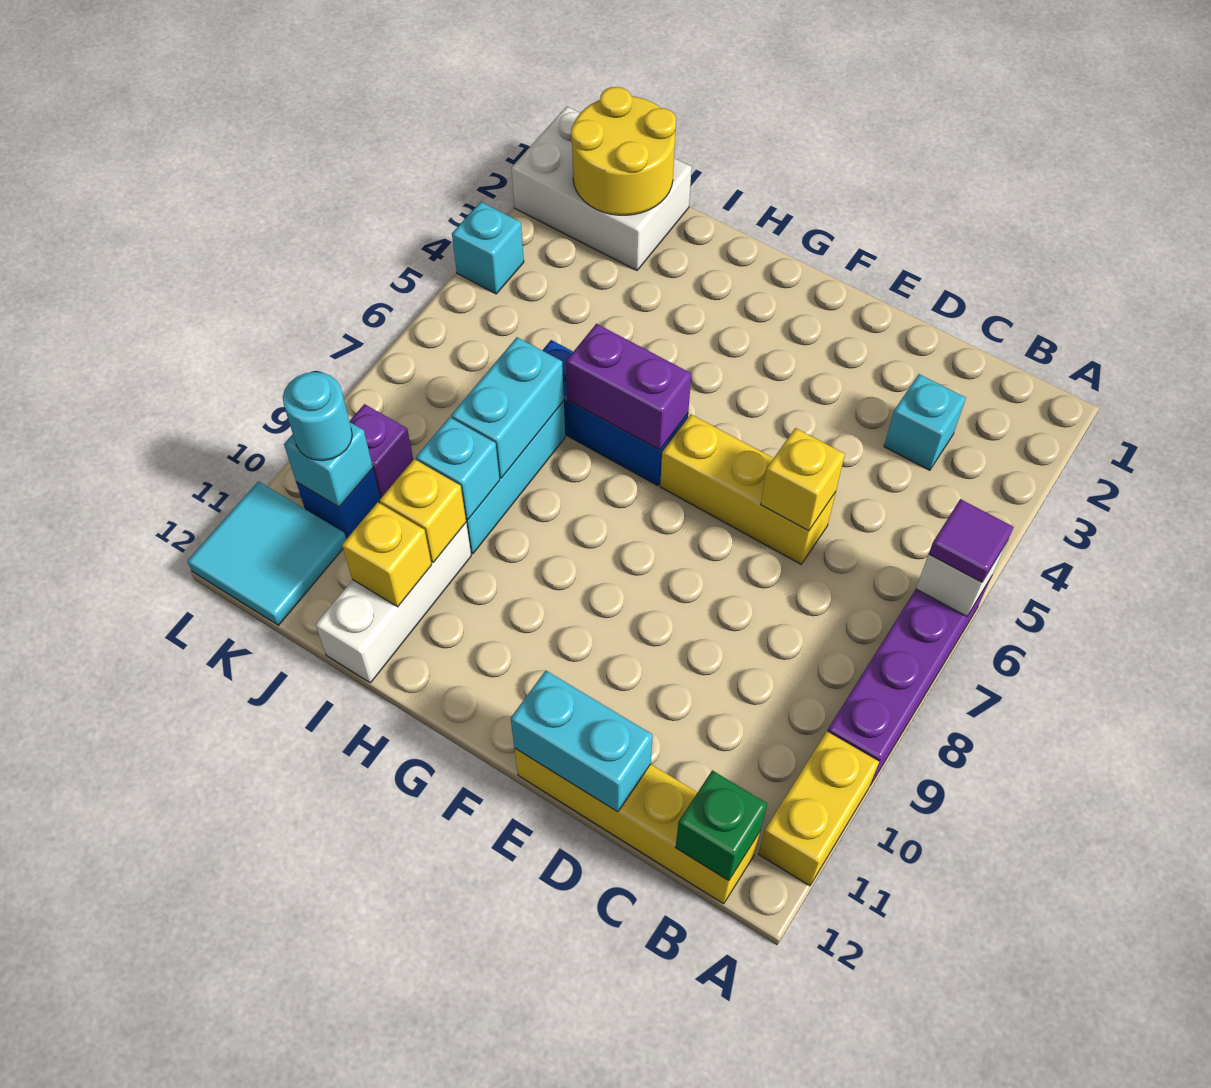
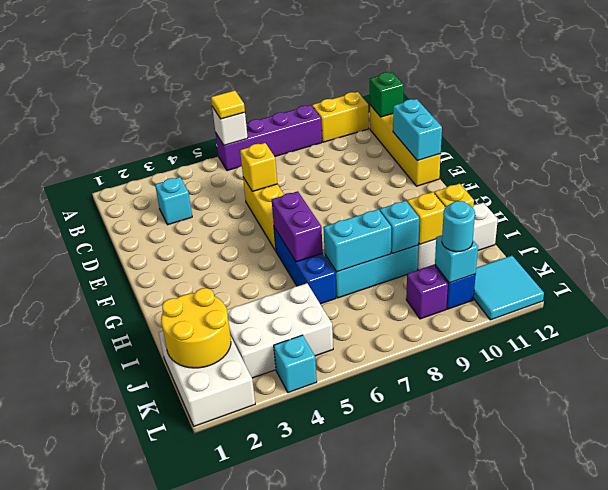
purple 1x1 tile [929,499,1014,582] -> yellow 1x1 tile [211,90,245,119]
none -> white 2x3 brick [227,283,333,378]

